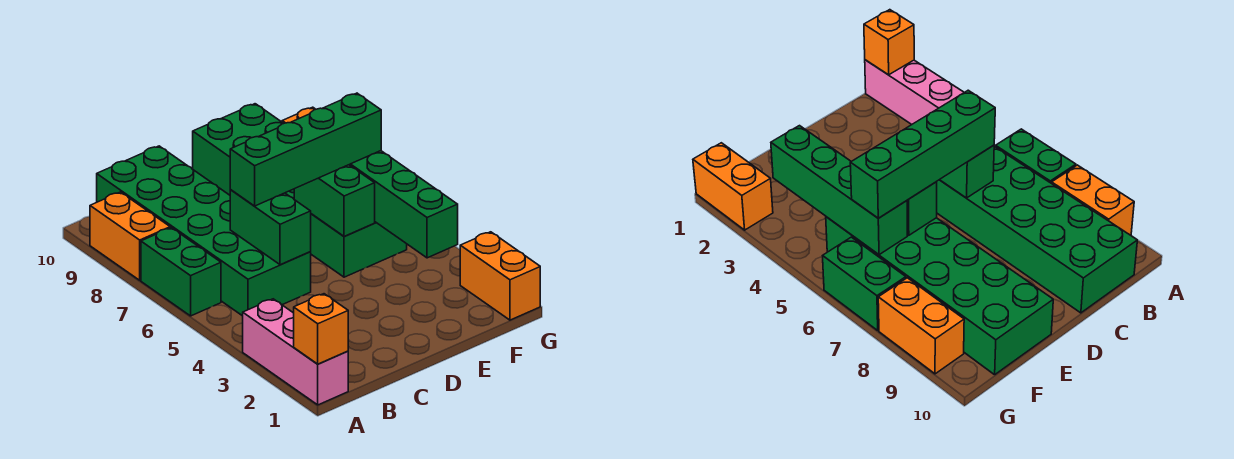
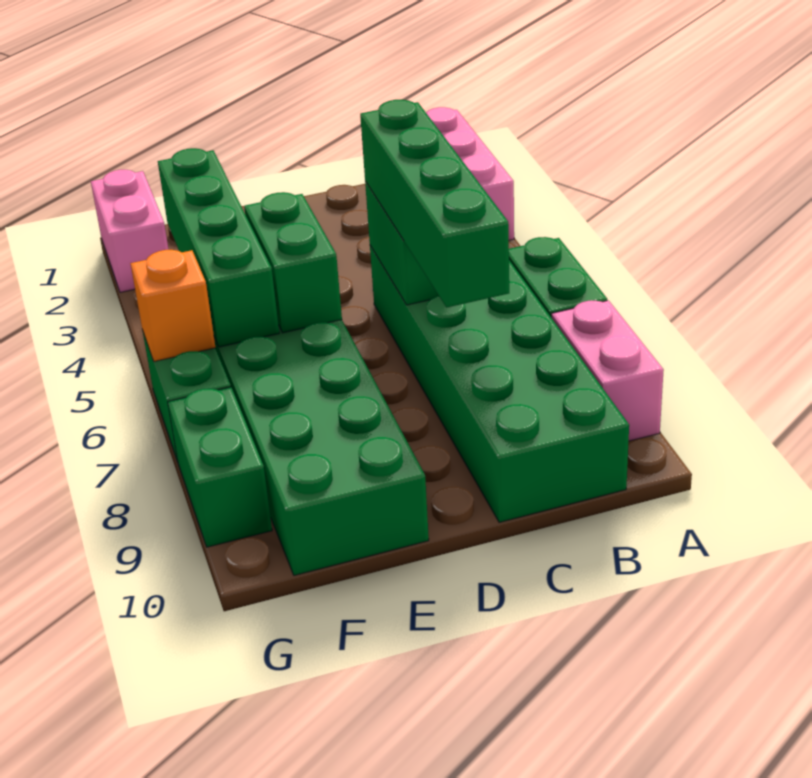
orange 1x1 brick [294,294,348,364] -> orange 1x1 brick moved to [130,250,216,361]
orange 1x2 brick [90,192,170,280] -> pink 1x2 brick [552,300,664,441]
green 1x4 brick [230,93,381,206] -> green 1x4 brick turned to [360,100,509,307]
orange 1x2 brick [460,232,540,320] -> pink 1x2 brick [91,170,169,292]
orange 1x2 brick [878,278,964,374] -> green 1x2 brick [168,387,272,547]

